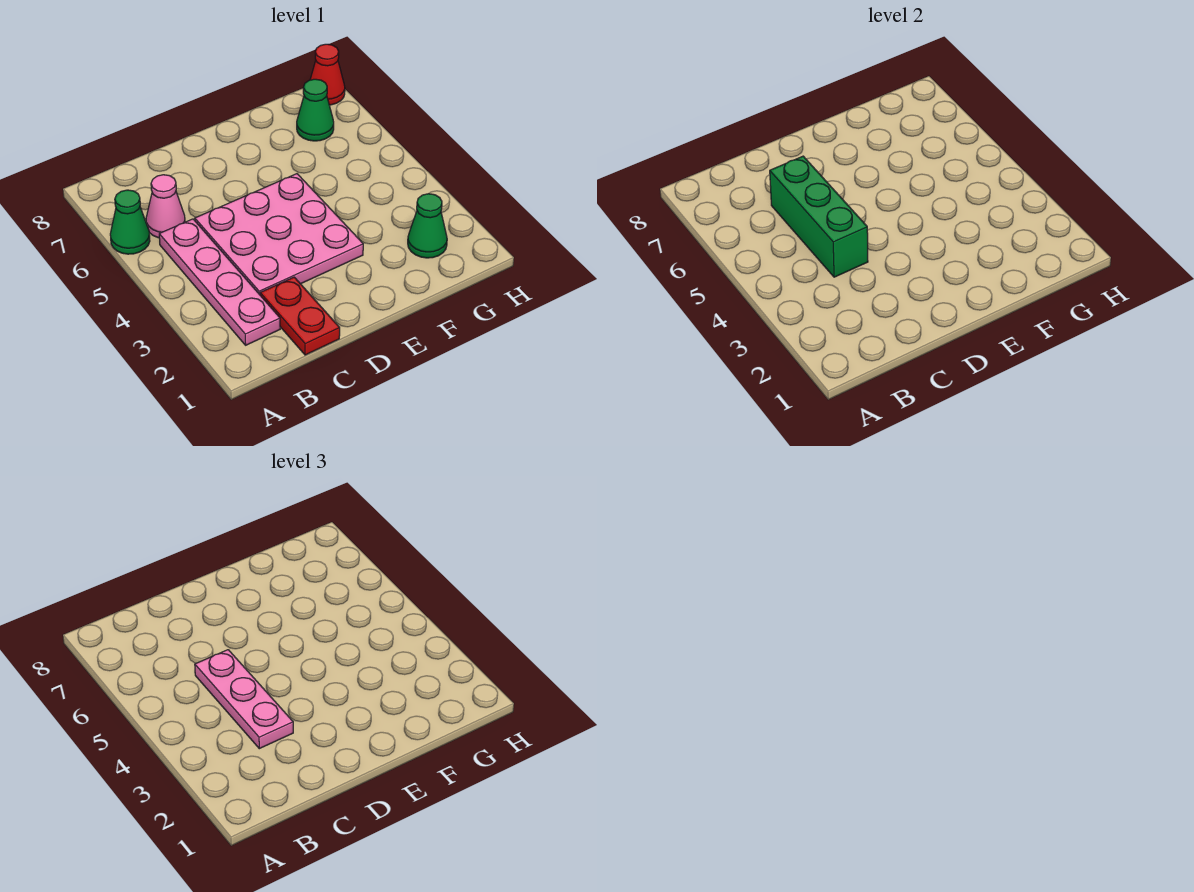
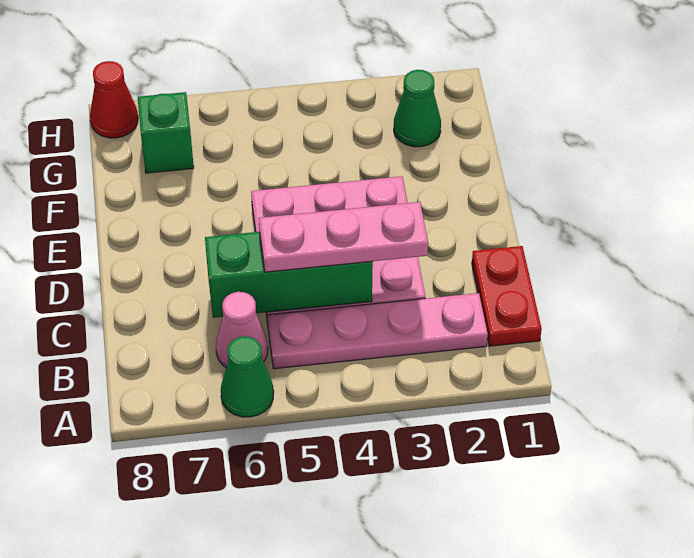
red 1x2 plate [260,277,340,355] -> red 1x2 plate turned to [472,246,542,346]
green 1x1 cone [297,79,334,141] -> green 1x1 brick [138,92,194,173]

